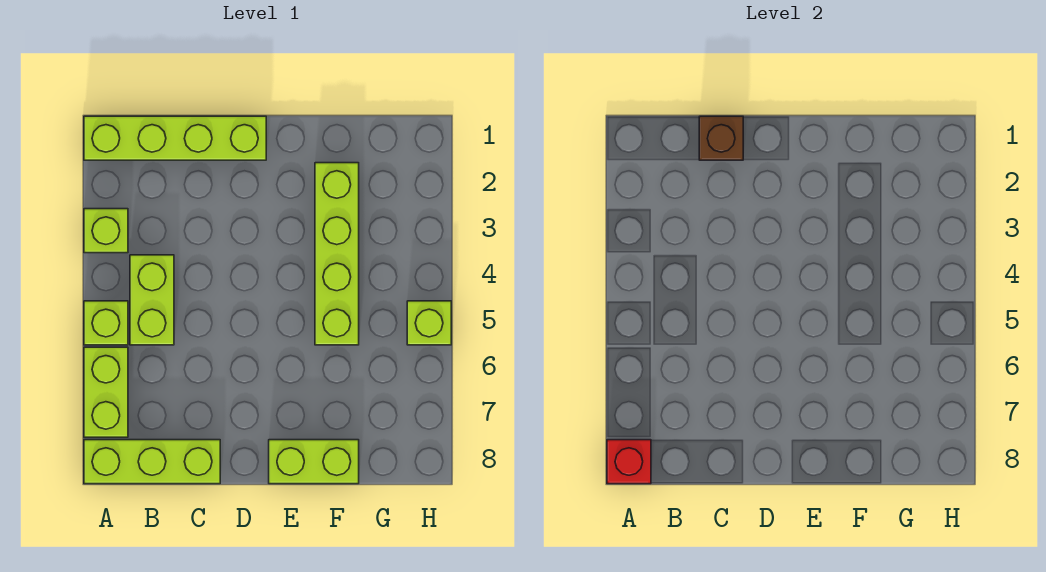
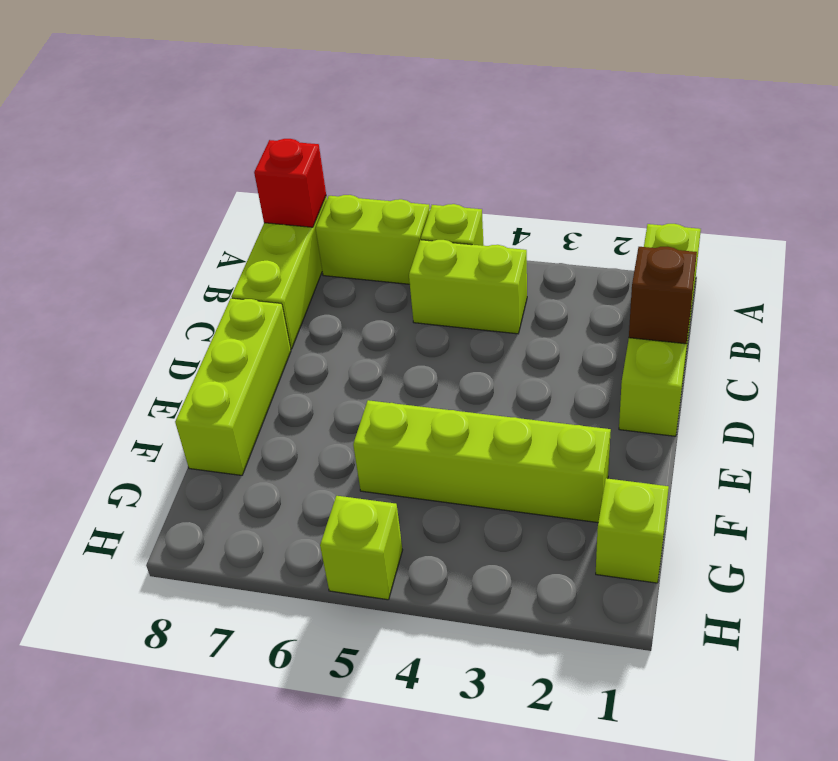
lime 1x1 brick [84,209,128,253] -> lime 1x1 brick moved to [596,478,669,583]
lime 1x2 brick [269,440,359,484] -> lime 1x3 brick [175,298,291,475]

